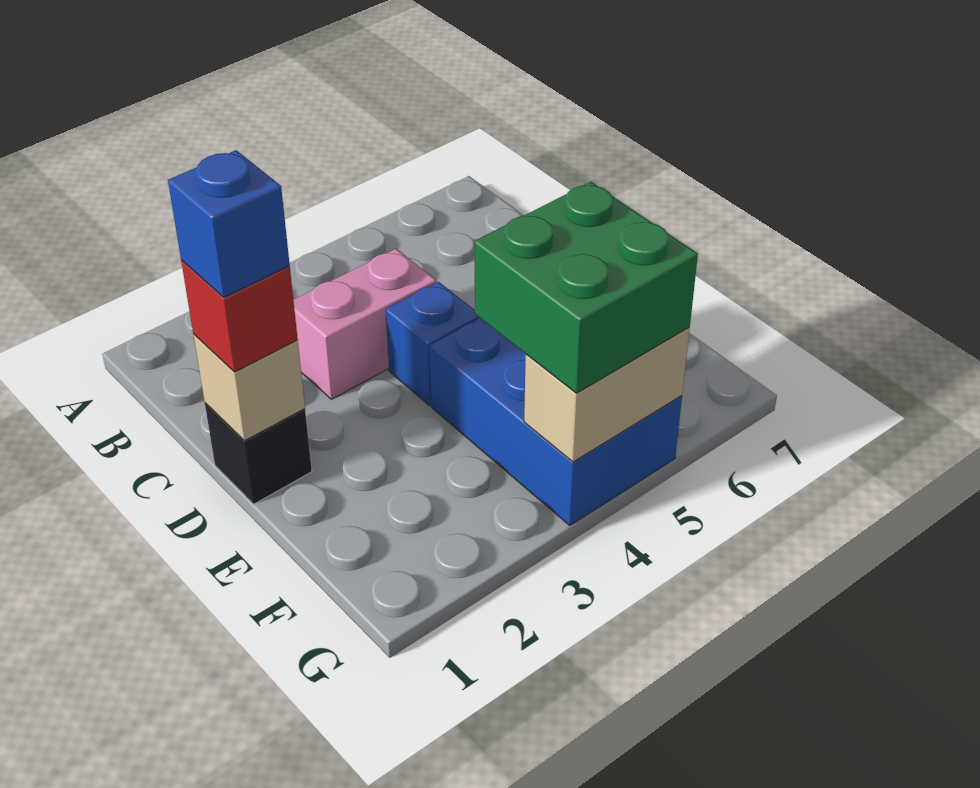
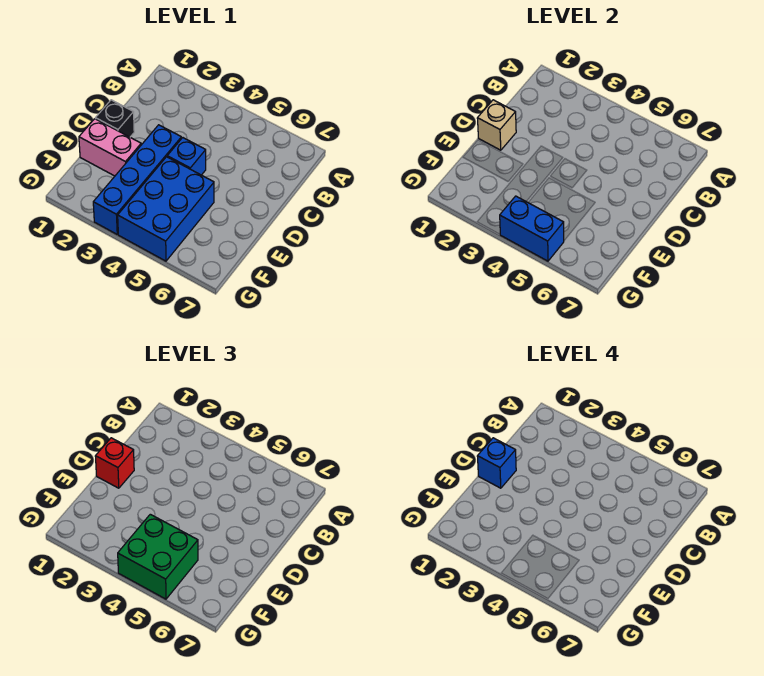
pink 1x2 brick [293,249,436,399] -> pink 1x2 brick moved to [79,119,141,176]
none -> blue 1x4 brick [93,125,181,234]
tan 1x2 brick [524,328,690,462] -> blue 1x2 brick [500,196,564,261]

